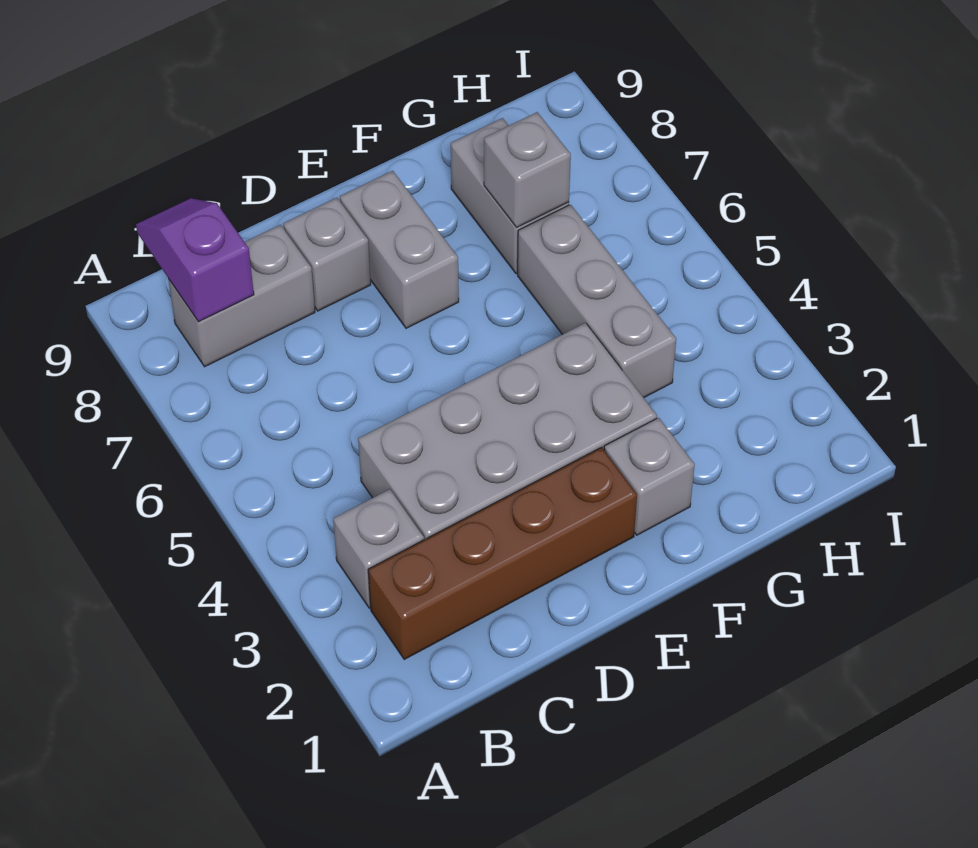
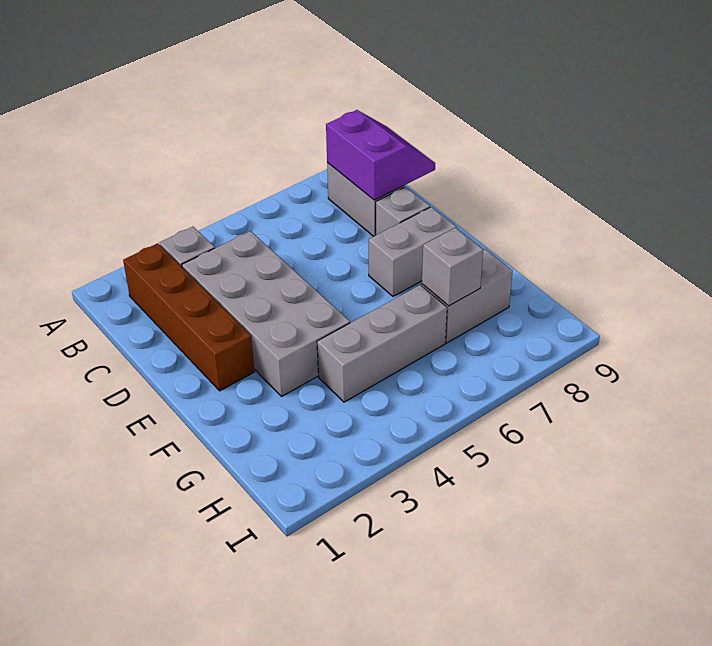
purple 1x2 slope [136,198,254,322] -> purple 2x2 slope [326,110,435,200]
grey 1x1 brick [604,418,695,535] -> none

